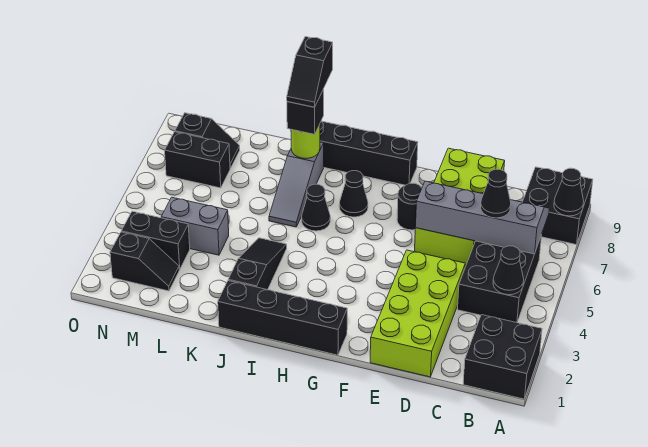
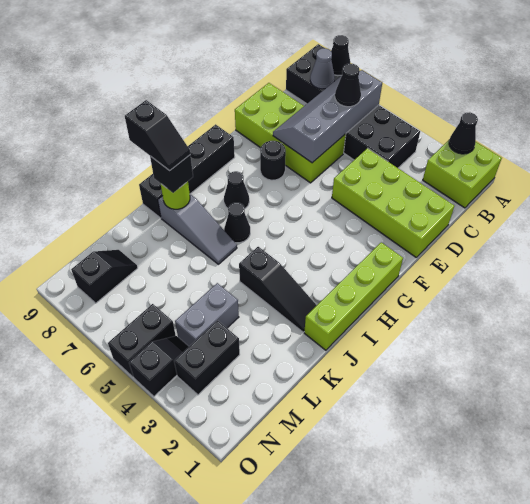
black 2x2 brick [463,315,542,399] -> lime 2x2 brick [423,139,502,208]
black 1x1 cone [493,246,524,295] -> black 1x1 cone moved to [449,112,478,154]
none -> grey 1x1 cone [310,48,335,89]
black 1x4 brick [218,281,347,355] -> lime 1x4 brick [304,242,403,350]
black 1x3 slope [228,238,287,290] -> black 1x3 slope turned to [239,247,317,332]
black 1x2 slope [110,232,180,291] -> black 1x2 slope moved to [129,336,189,396]
black 1x2 brick [165,132,230,188] -> black 1x2 brick moved to [108,304,176,377]

